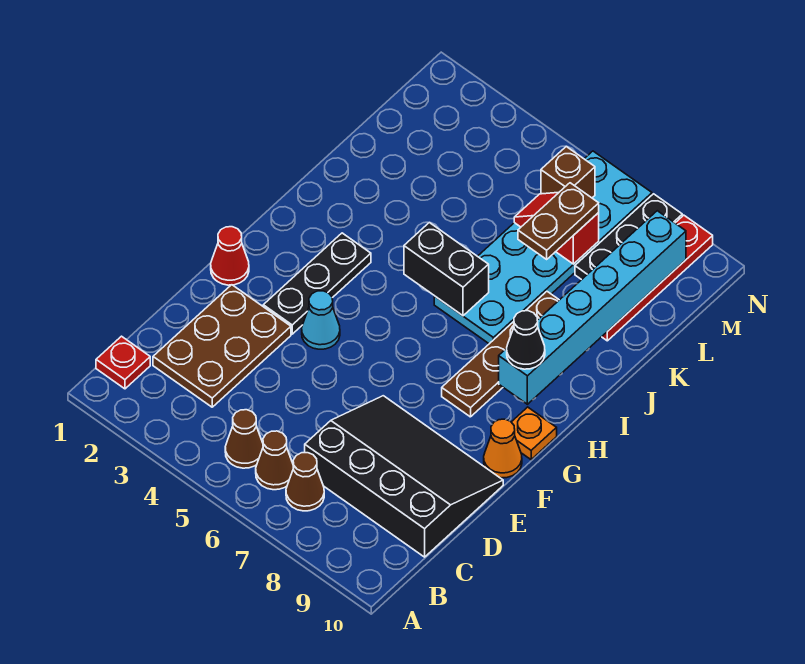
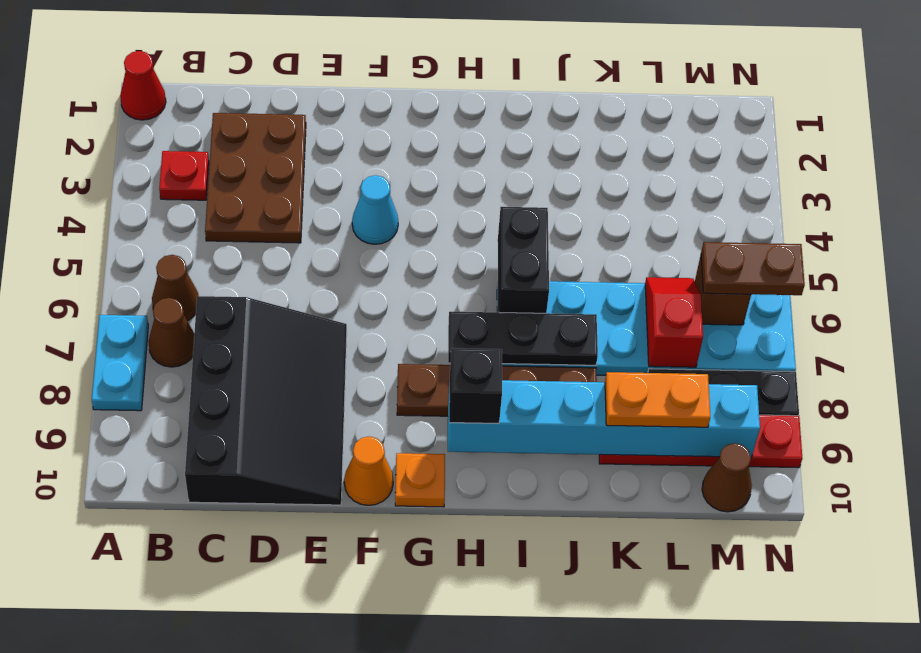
none -> cyan 1x2 plate [92,315,148,411]
red 1x1 plate [96,336,150,389] -> red 1x1 plate moved to [159,151,209,200]
brown 1x1 cone [225,410,263,468] -> brown 1x1 cone moved to [702,443,752,512]
brown 2x3 plate [153,285,291,407] -> brown 2x3 plate turned to [205,113,306,243]
red 1x1 cone [211,227,249,285] -> red 1x1 cone moved to [120,51,166,120]
black 1x3 plate [263,233,371,334] -> black 1x3 plate moved to [448,312,598,365]
black 1x1 cone [507,311,545,369] -> black 1x1 brick [449,348,502,423]
brown 1x2 plate [518,183,599,259] -> brown 1x2 plate moved to [701,242,805,295]
none -> orange 1x2 plate [605,372,710,427]

